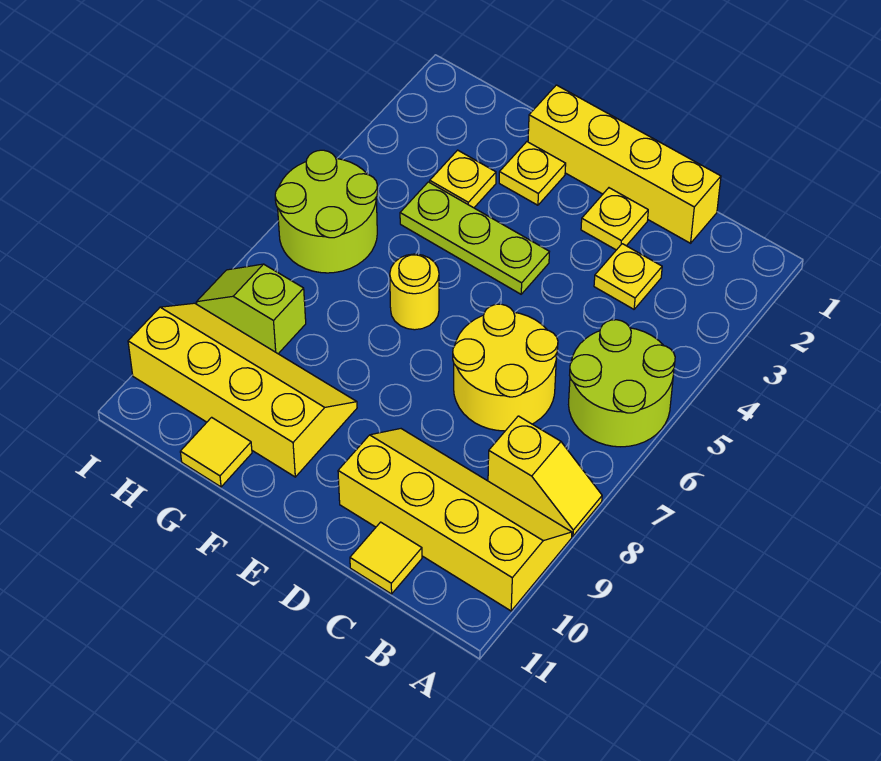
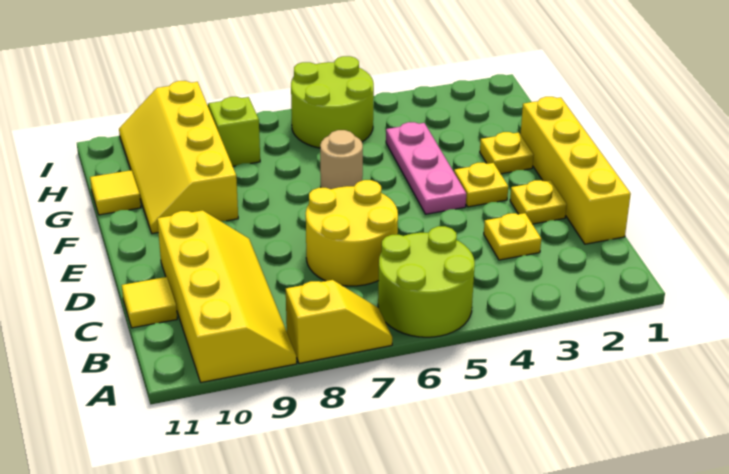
yellow 1x2 slope [488,416,602,536] -> yellow 1x2 slope turned to [286,280,392,363]
lime 1x3 plate [400,182,549,294] -> pink 1x3 plate [386,122,466,214]
yellow 1x1 round brick [390,254,439,330] -> tan 1x1 round brick [320,130,363,189]
yellow 2x4 slope [128,303,357,477] -> yellow 2x4 slope turned to [119,81,238,234]
yellow 1x1 plate [430,150,496,208] -> yellow 1x1 plate moved to [454,162,508,207]

